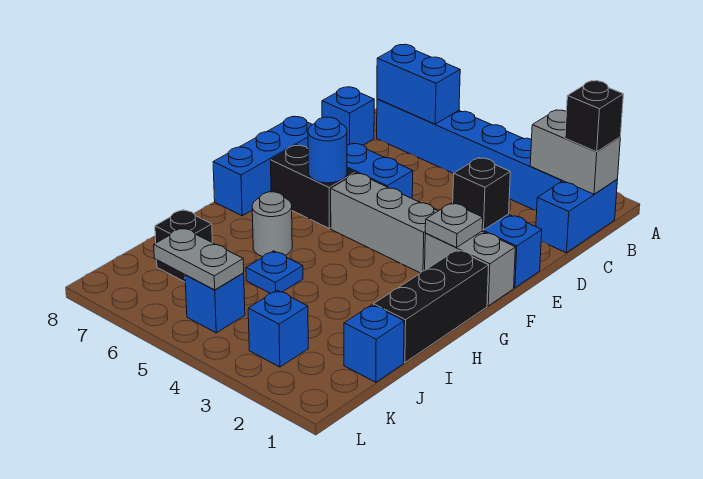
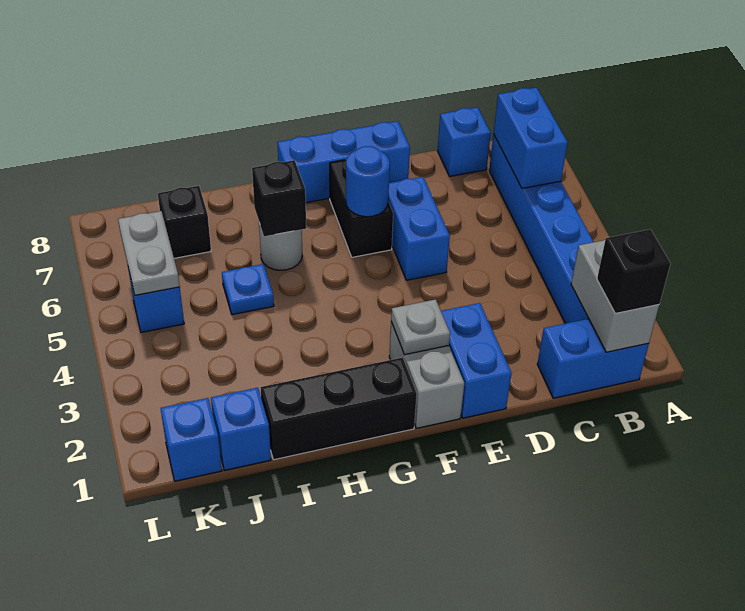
black 1x1 brick [453,158,510,230] -> black 1x1 brick moved to [252,160,306,236]
grey 1x3 brick [331,173,438,273] -> none
blue 1x1 brick [248,290,308,367] -> blue 1x1 brick moved to [161,398,222,481]

